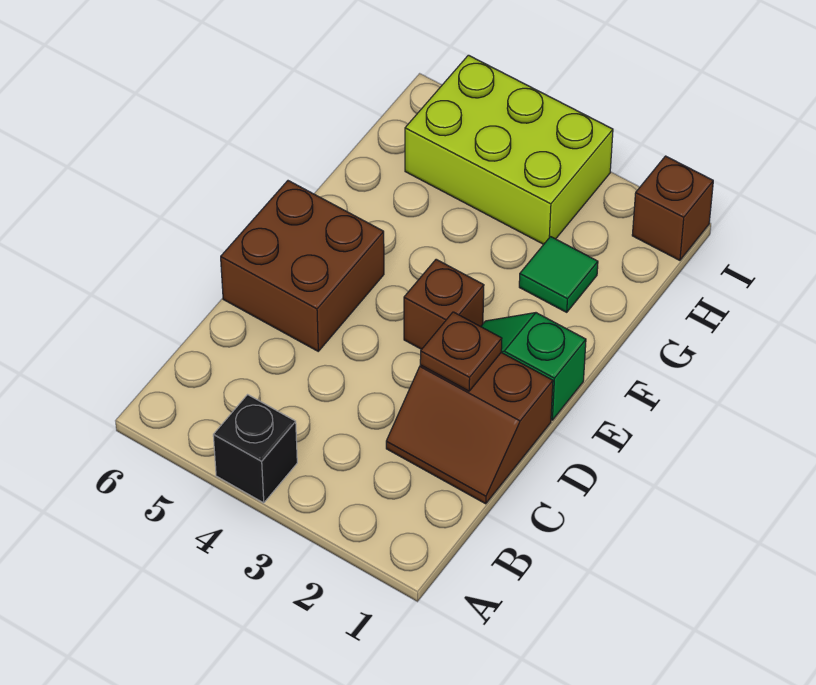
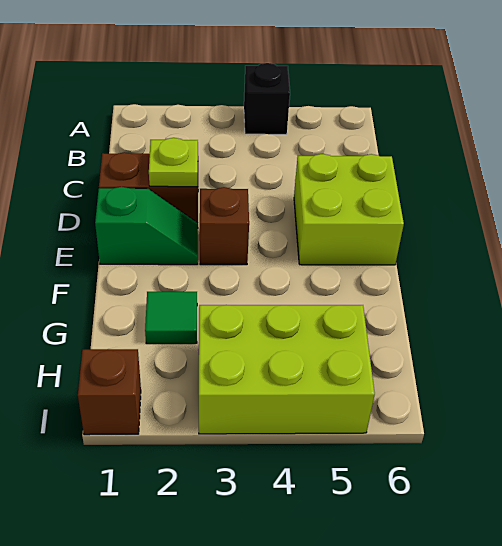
brown 1x1 plate [420,312,502,391] -> lime 1x1 plate [149,138,198,187]
brown 2x2 brick [221,181,384,351] -> lime 2x2 brick [294,154,404,265]

